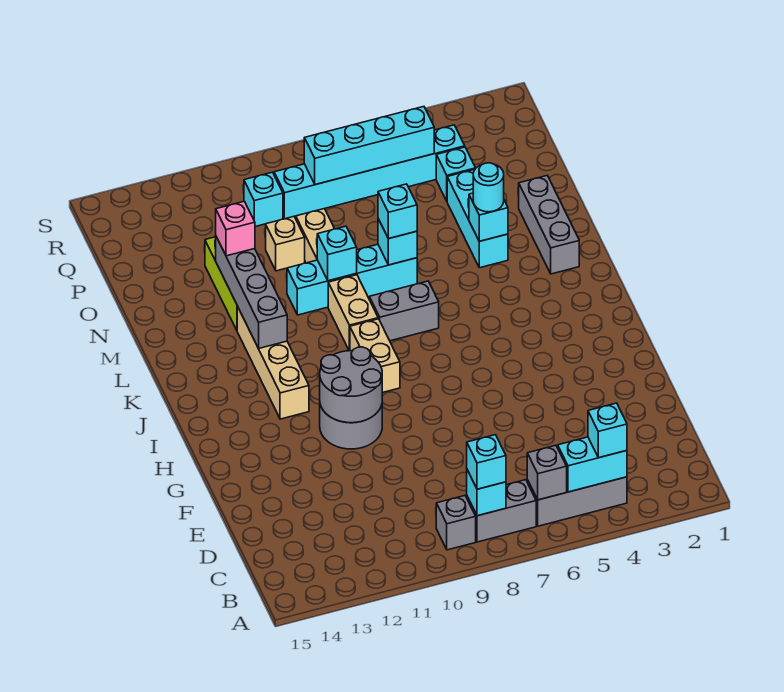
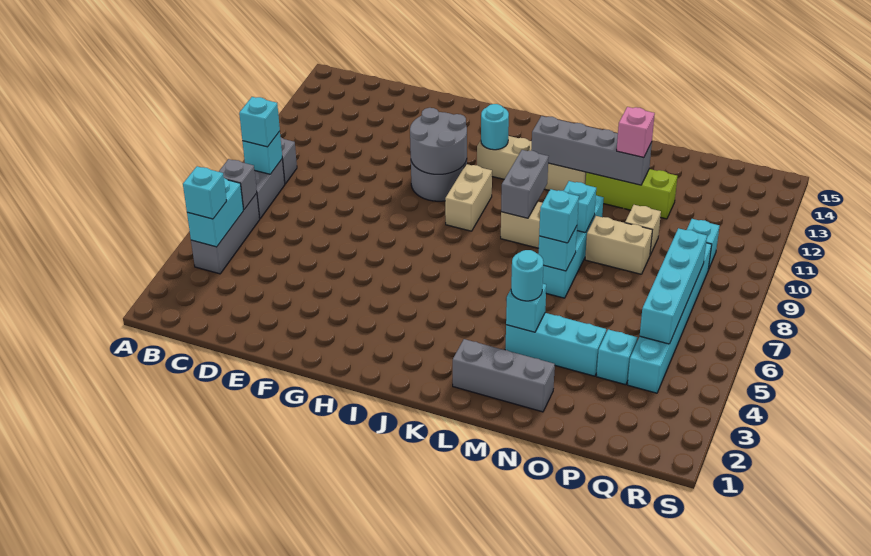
tan 1x2 brick [350,319,400,393] -> tan 1x2 brick turned to [445,164,492,231]
none -> cyan 1x1 round brick [481,104,509,150]
grey 1x2 brick [369,281,439,341] -> grey 1x2 brick moved to [501,150,549,218]

